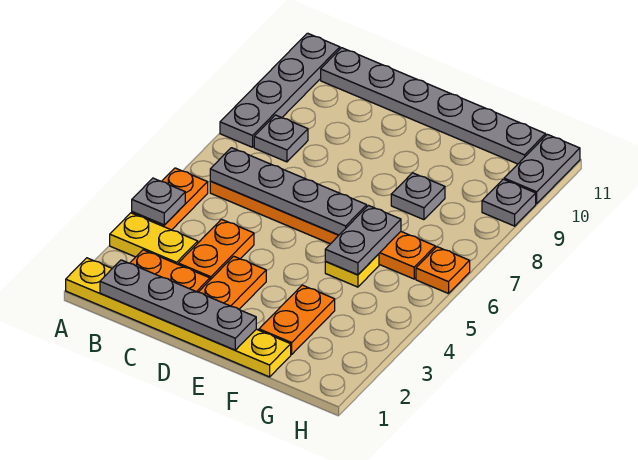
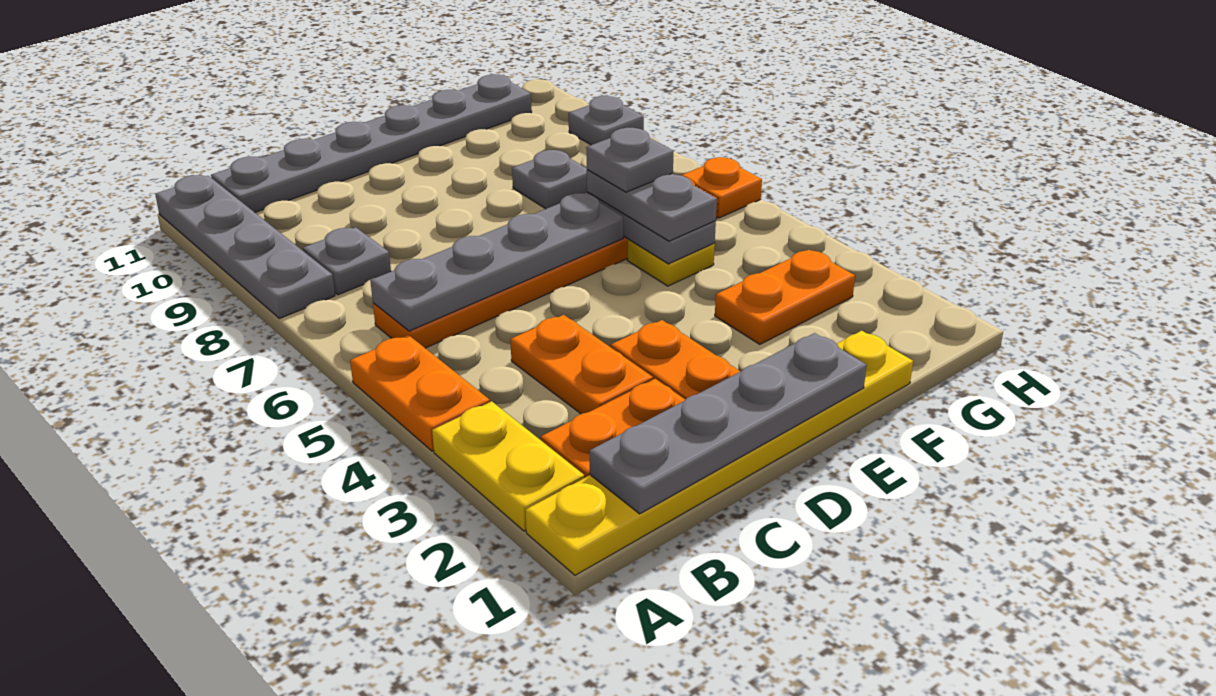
yellow 1x2 plate [110,213,198,264] -> yellow 1x2 plate turned to [432,401,584,531]
grey 1x1 plate [132,178,185,225] -> grey 1x1 plate moved to [586,128,674,192]
orange 1x2 plate [259,285,335,354] -> orange 1x2 plate turned to [715,250,855,344]
grey 1x2 plate [504,134,580,204] -> grey 1x2 plate moved to [587,170,717,241]

